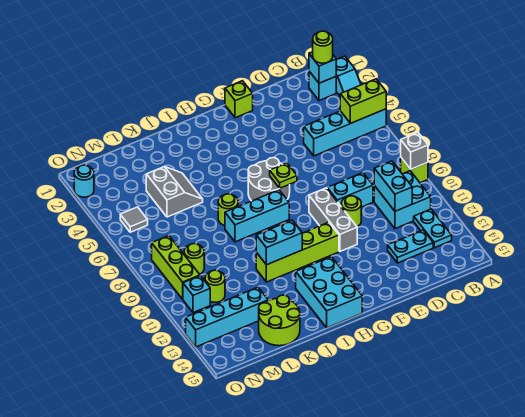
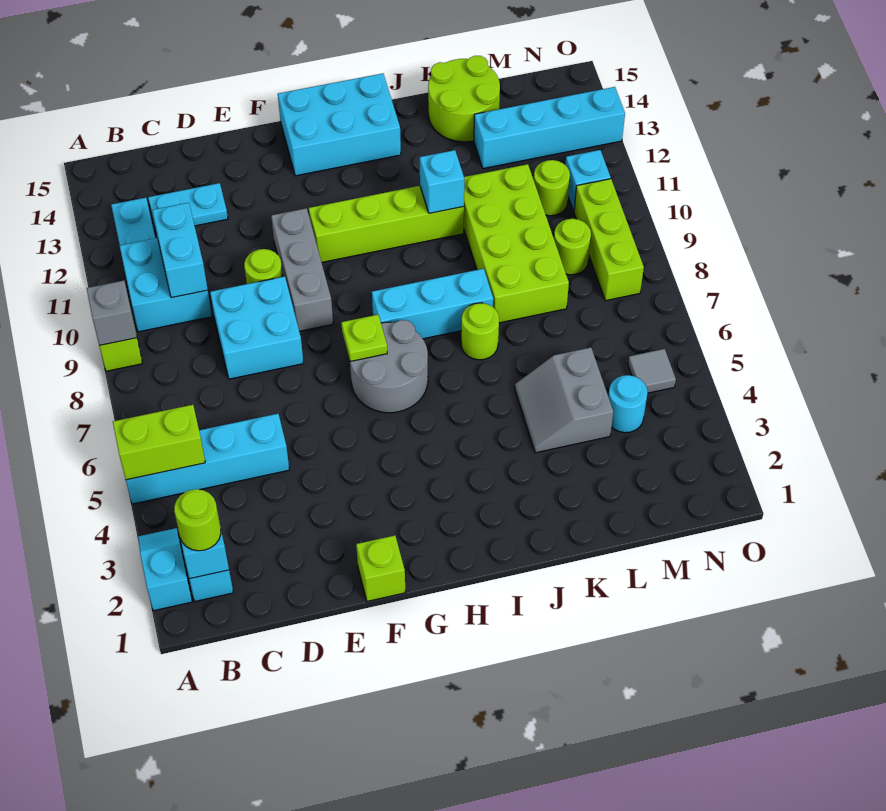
cyan 1x2 brick [327,173,373,207] -> cyan 2x2 brick [210,276,303,379]
cyan 2x3 brick [296,257,362,328] -> cyan 2x3 brick turned to [278,73,401,176]
cyan 1x2 brick [256,220,302,265] -> cyan 1x1 brick [420,150,464,213]
none -> lime 2x4 brick [464,164,569,323]
cyan 1x1 round brick [74,165,94,197] -> cyan 1x1 round brick moved to [608,375,648,433]

